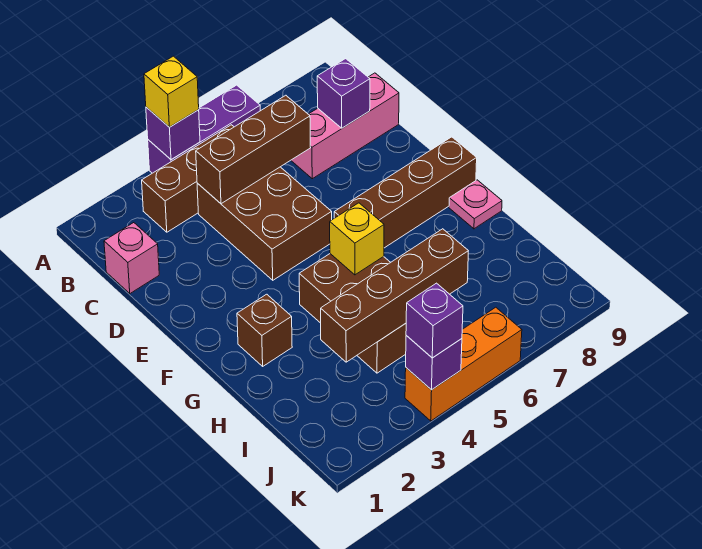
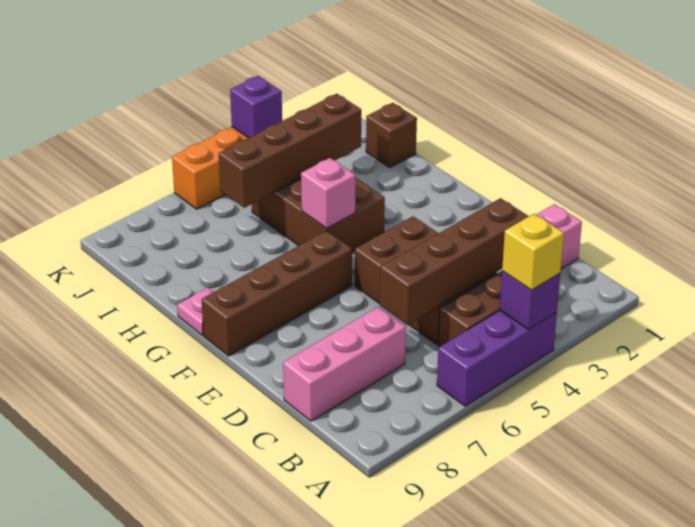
brown 1x3 brick [196,95,311,204] -> brown 1x4 brick [380,198,529,325]
purple 1x1 brick [317,59,370,128] -> none
brown 1x1 brick [237,294,292,366] -> brown 1x1 brick moved to [366,103,417,168]
yellow 1x1 brick [330,203,384,275] -> pink 1x1 brick [301,158,355,228]
purple 1x1 brick [406,283,463,358] -> none

